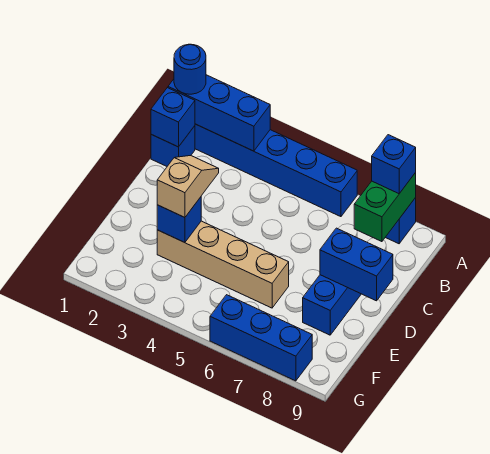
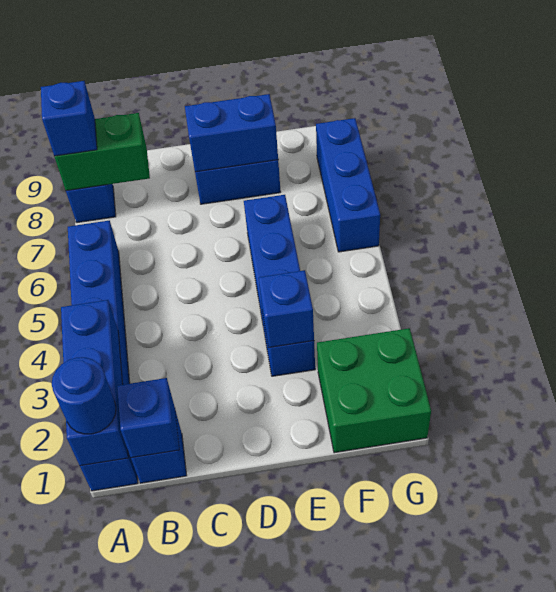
tan 1x2 slope [157,156,219,218] -> none
blue 1x2 brick [320,228,393,301] -> blue 1x2 brick turned to [185,94,278,172]
tan 1x4 brick [157,221,289,308] -> blue 1x4 brick [244,195,315,376]
none -> green 2x2 brick [317,328,431,453]

